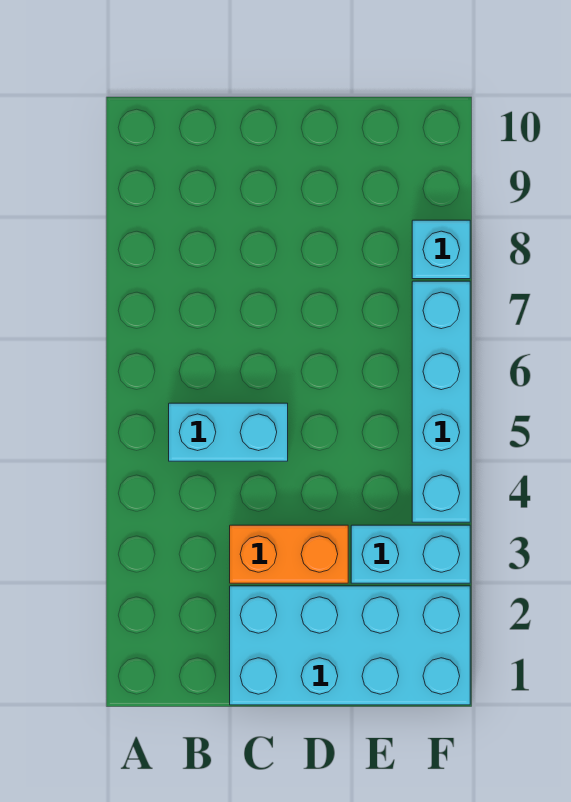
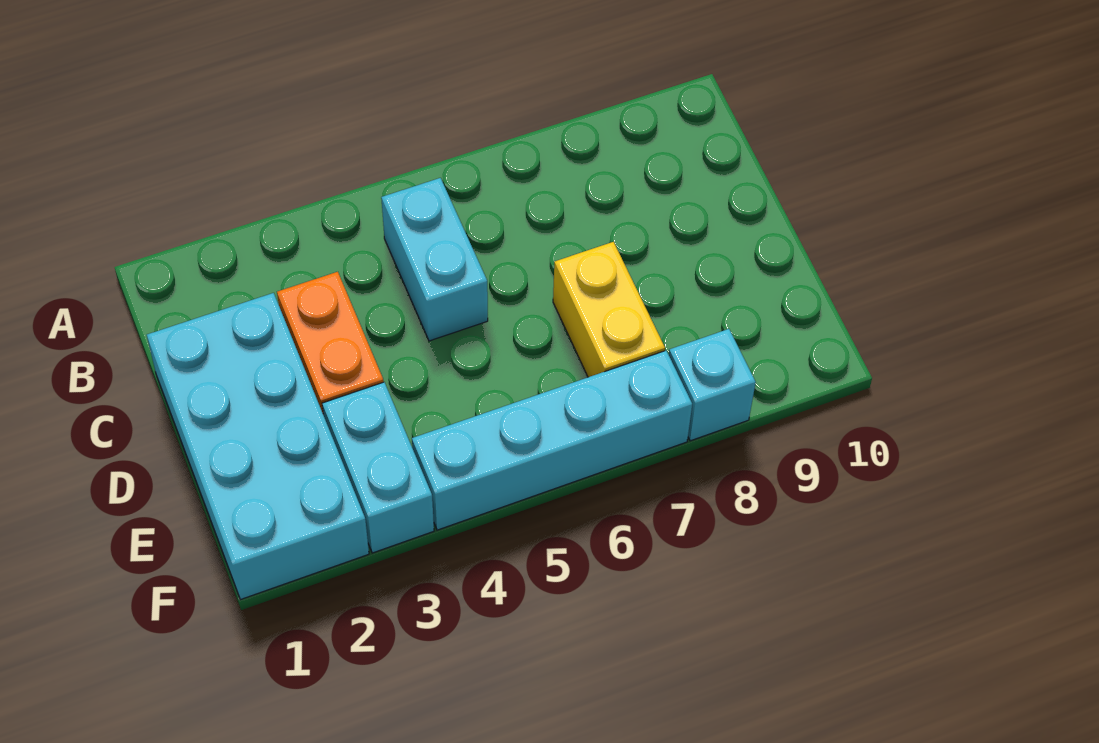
none -> yellow 1x2 brick [553,242,665,377]

